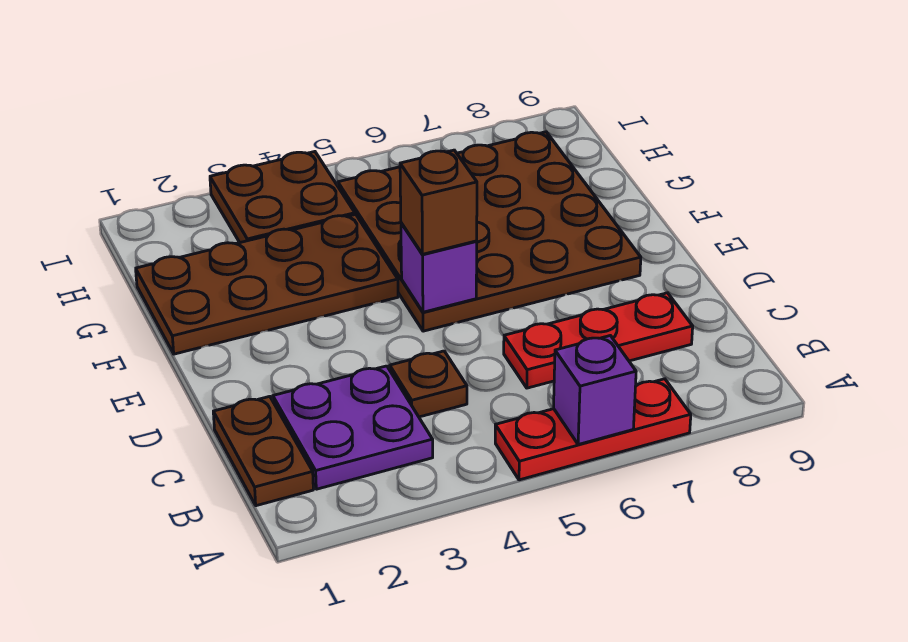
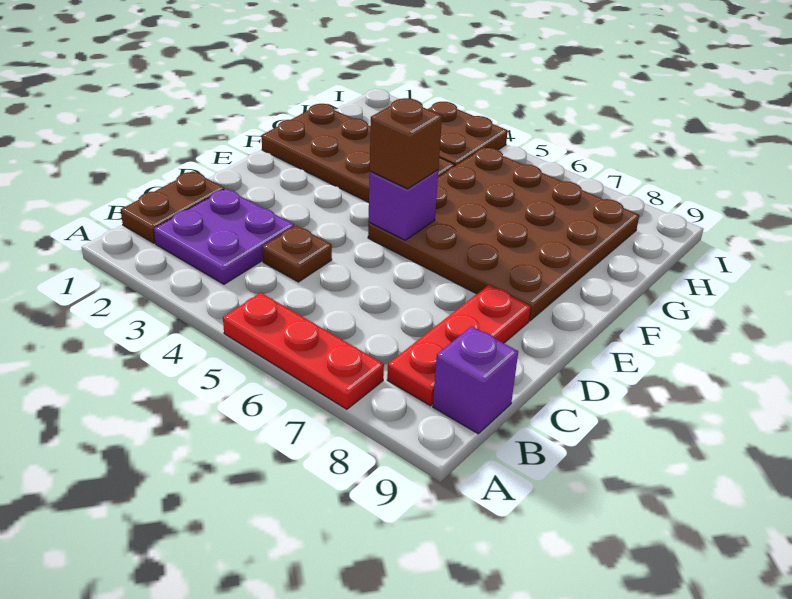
purple 1x1 brick [554,336,636,445] -> purple 1x1 brick moved to [433,326,518,434]
red 1x3 plate [504,293,693,388] -> red 1x3 plate turned to [387,285,531,406]

